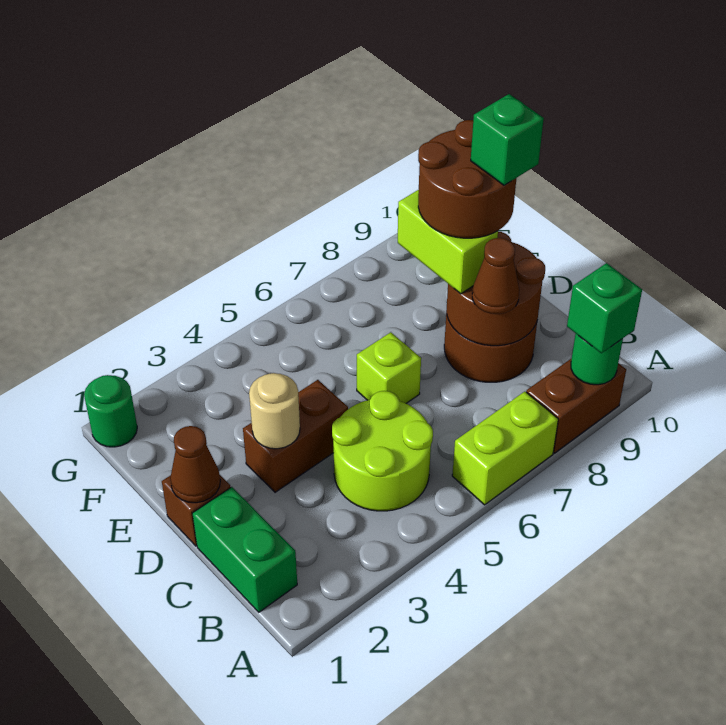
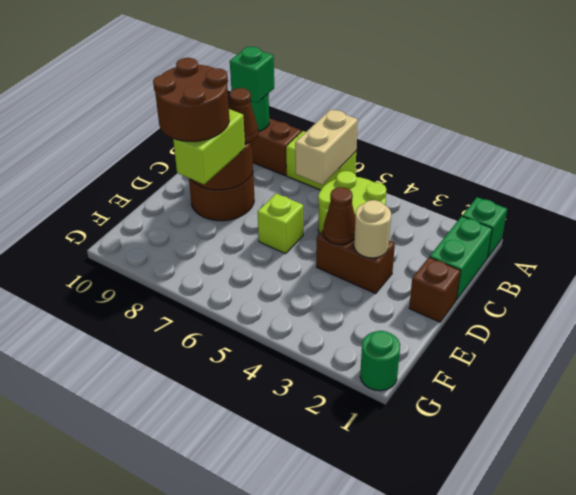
none -> tan 1x2 brick [295,109,358,185]
brown 1x1 cone [170,426,220,503] -> brown 1x1 cone moved to [323,187,355,244]
green 1x1 brick [471,94,544,185] -> green 1x1 brick moved to [462,197,507,258]

